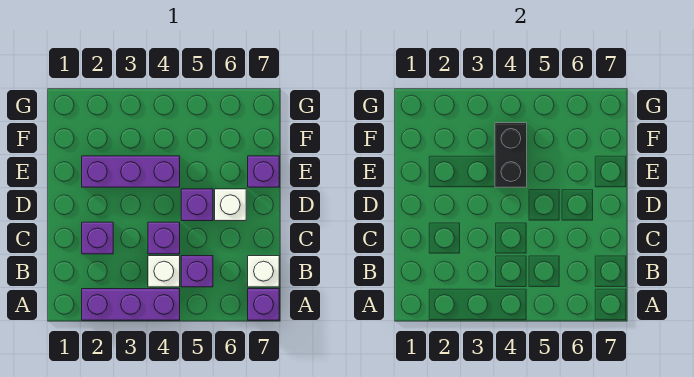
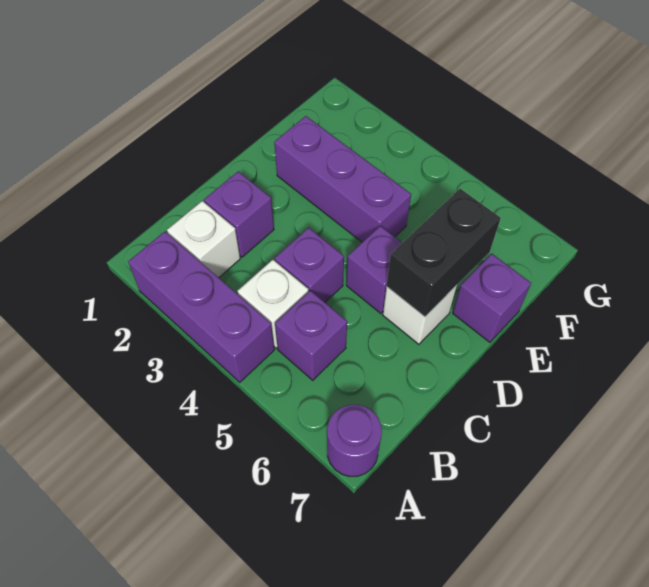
purple 1x1 brick [248,289,279,320] -> purple 1x1 round brick [327,405,382,476]
white 1x1 brick [248,256,279,287] -> white 1x1 brick moved to [167,201,240,278]
black 1x2 brick [495,123,527,187] -> black 1x2 brick moved to [387,189,501,317]

